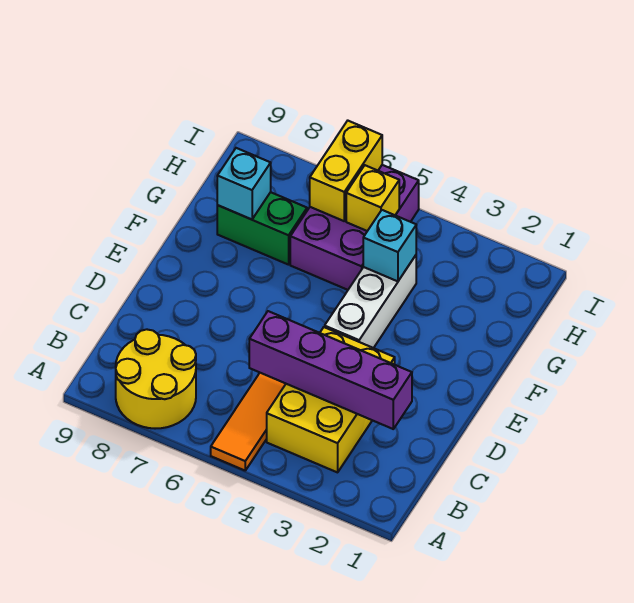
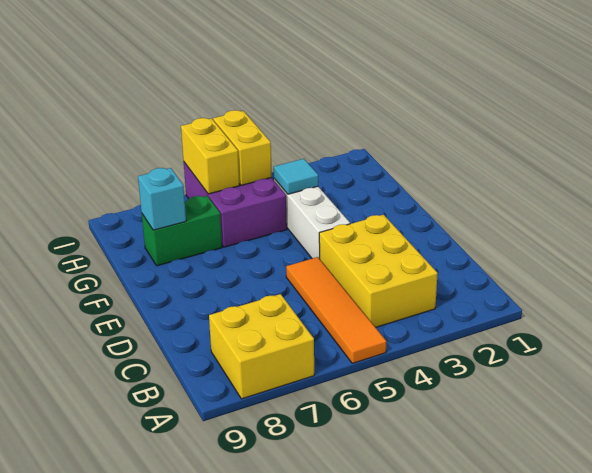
yellow 2x2 round brick [116,329,196,429] -> yellow 2x2 brick [209,294,314,399]
purple 1x4 brick [249,311,412,429] -> none
cyan 1x1 brick [363,210,416,281] -> cyan 1x1 tile [274,159,318,194]
yellow 1x1 brick [346,165,399,231] -> yellow 1x2 brick [213,110,272,185]

